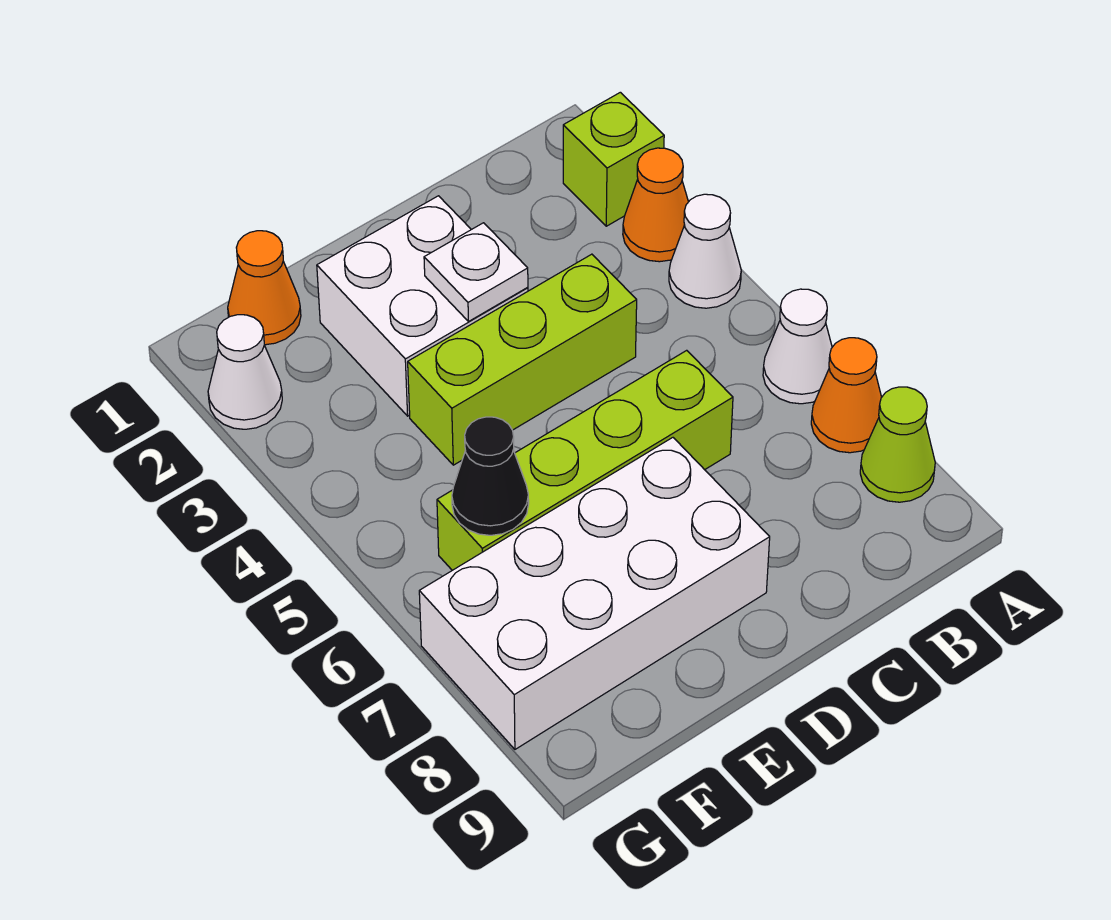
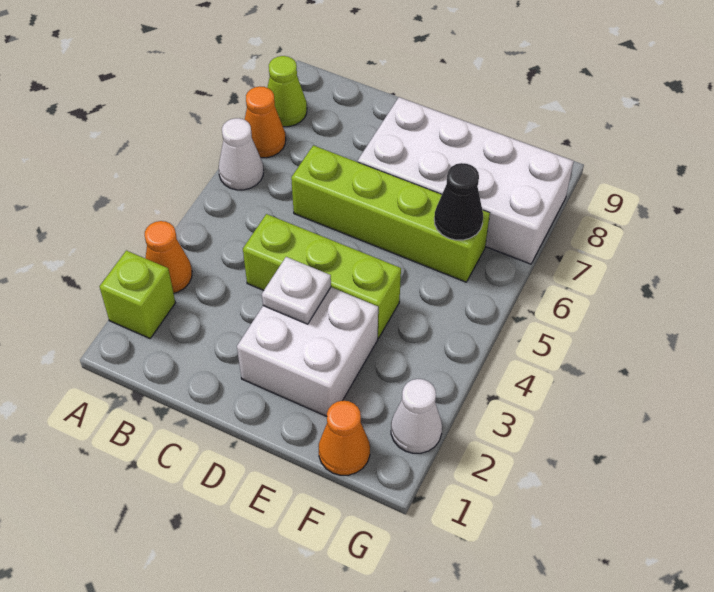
white 1x1 cone [669,194,741,308] -> none

